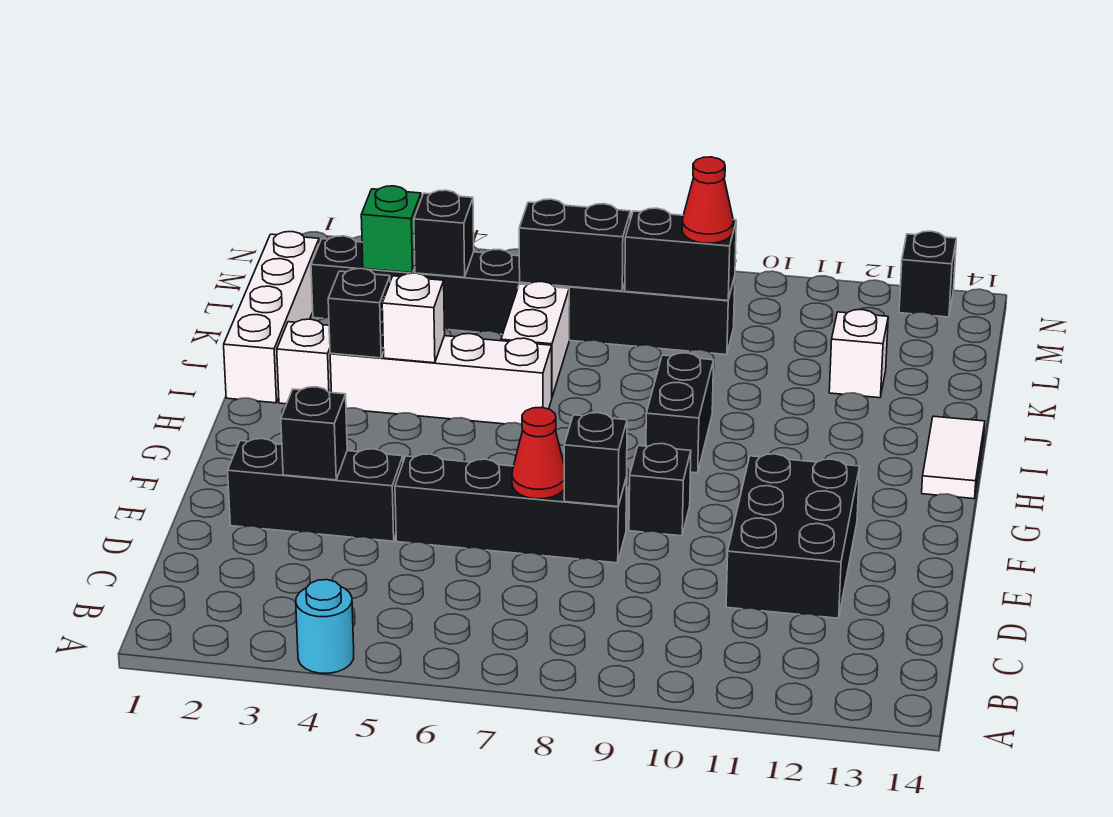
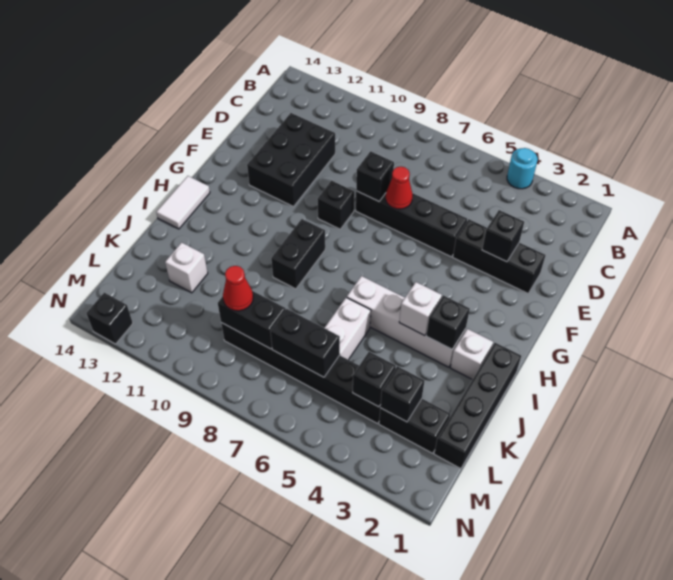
white 1x4 brick [224,232,319,403] -> black 1x4 brick [434,343,521,469]
green 1x1 brick [361,186,421,273] -> black 1x1 brick [380,366,425,422]

